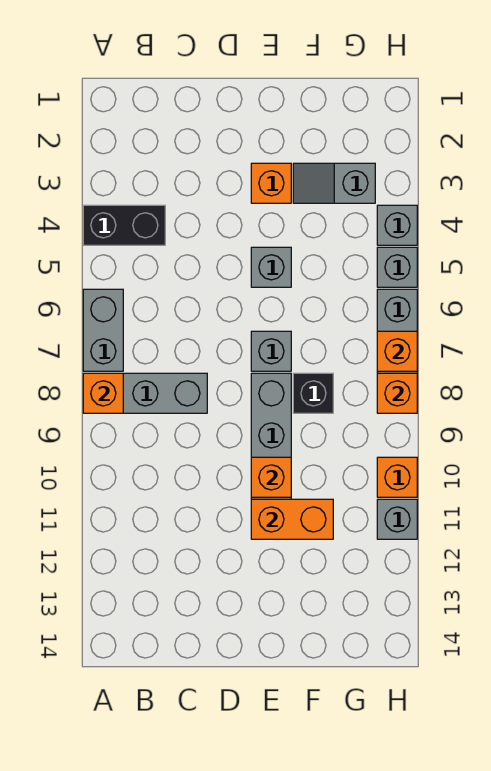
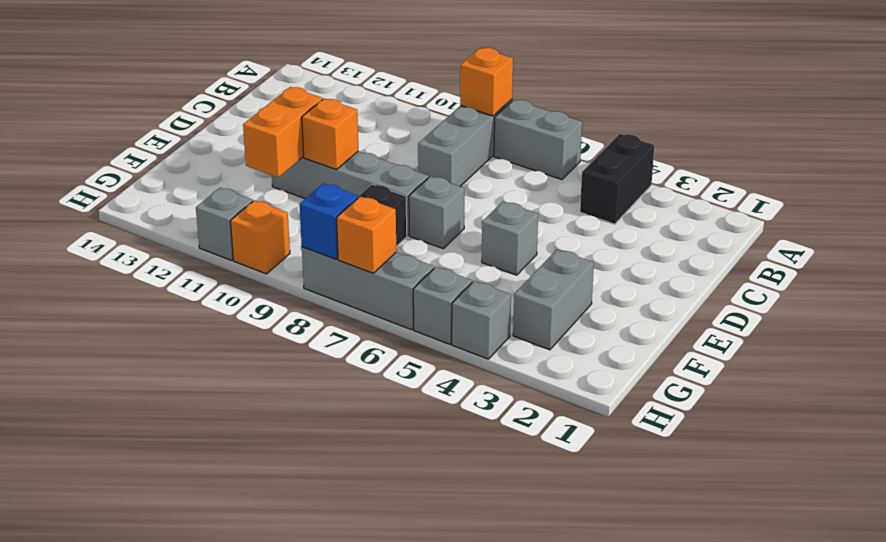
orange 1x1 brick [251,163,291,203] -> none
grey 1x2 slope [293,163,375,203] -> grey 1x2 brick [513,249,594,350]
orange 1x1 brick [377,373,417,413] -> blue 1x1 brick [299,183,358,259]

